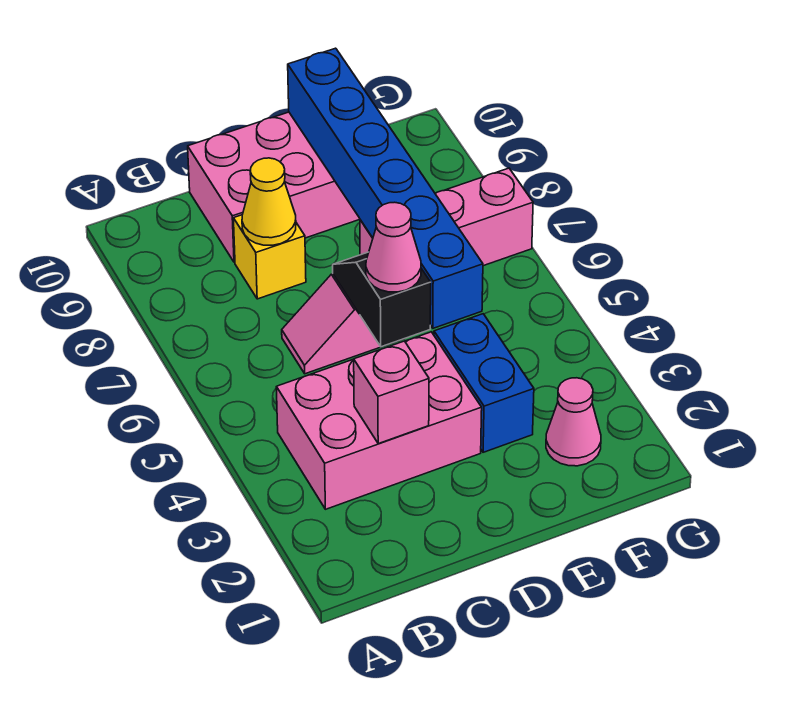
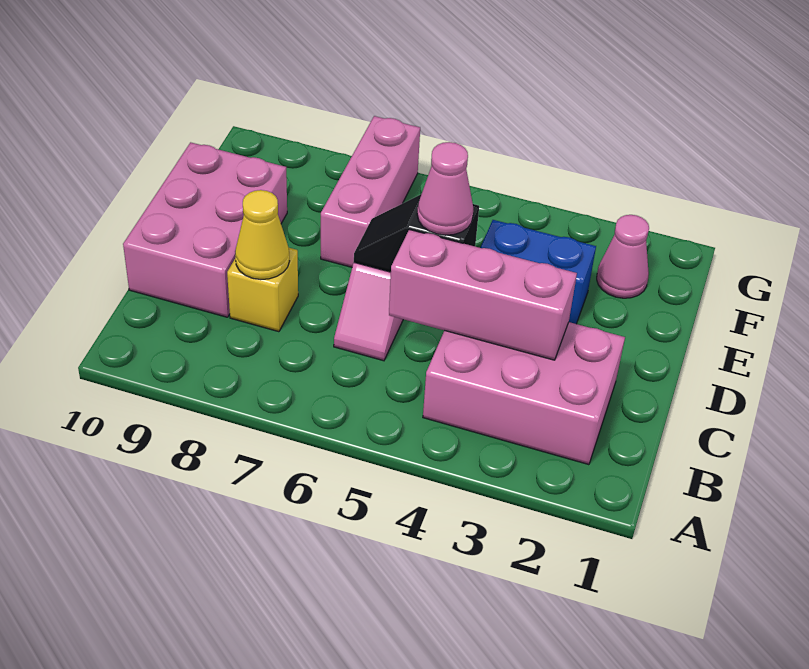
pink 2x3 brick [276,332,482,509] -> pink 2x3 brick turned to [423,322,625,465]
pink 1x1 brick [354,341,429,444] -> pink 1x3 brick [389,230,577,360]
blue 1x6 brick [288,48,483,328] -> none

